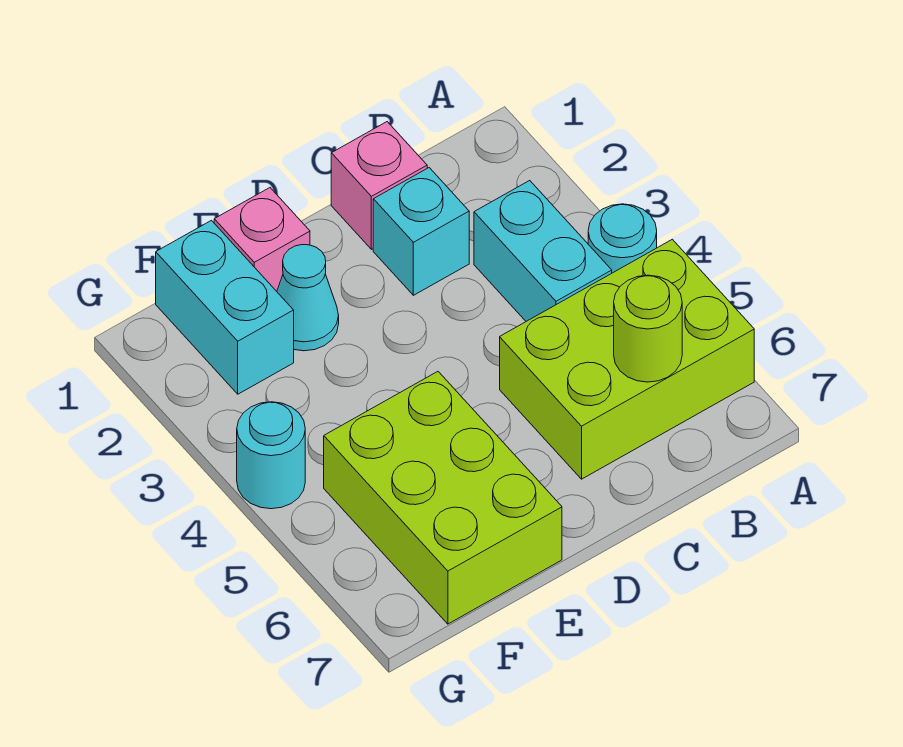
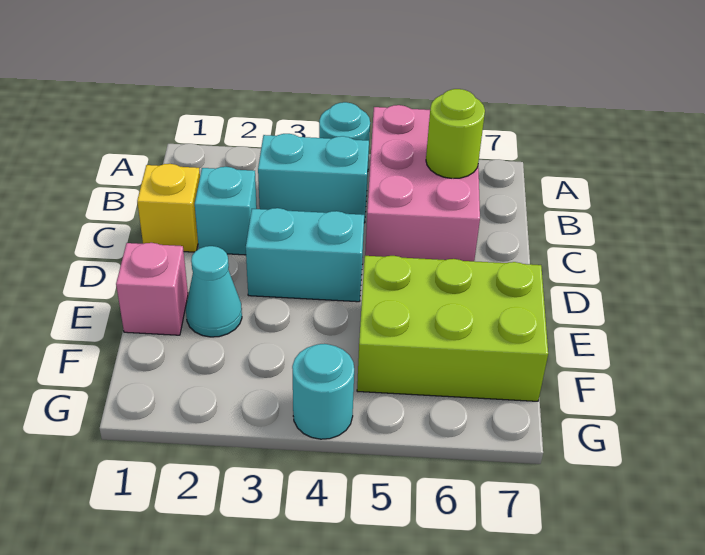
lime 2x3 brick [500,239,754,479] -> pink 2x3 brick [365,105,480,261]
pink 1x1 brick [331,122,427,249] -> yellow 1x1 brick [137,164,200,252]
cyan 1x2 brick [156,221,294,394] -> cyan 1x2 brick moved to [246,208,364,302]

